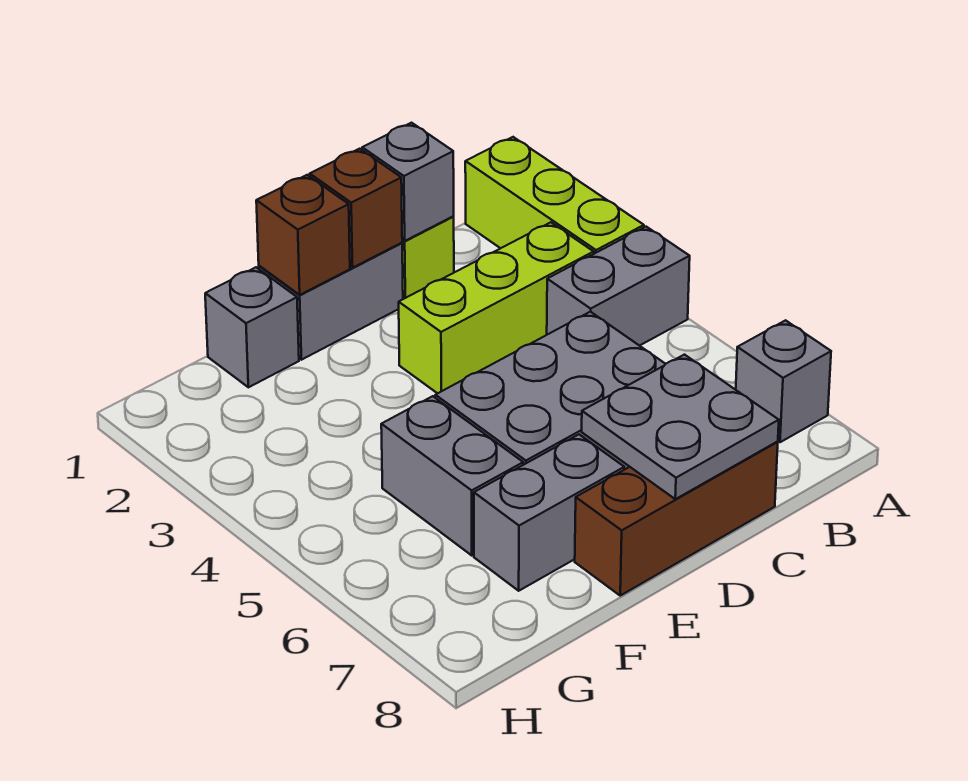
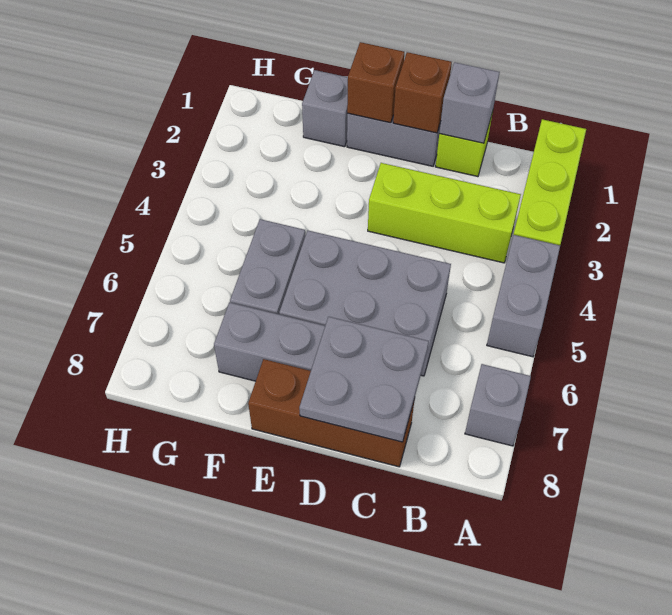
grey 1x2 brick [547,227,690,346] -> grey 1x2 brick turned to [487,235,560,357]

